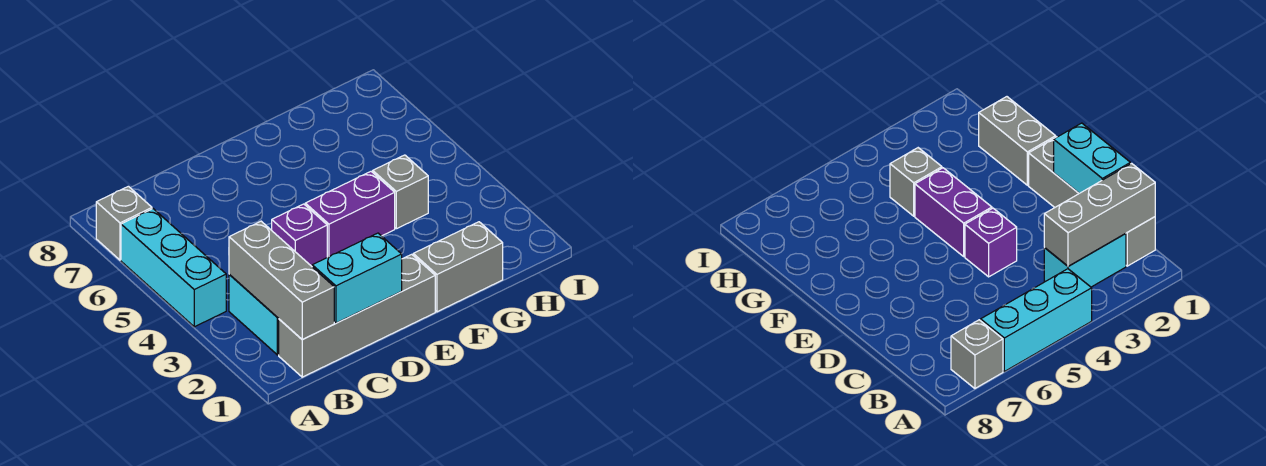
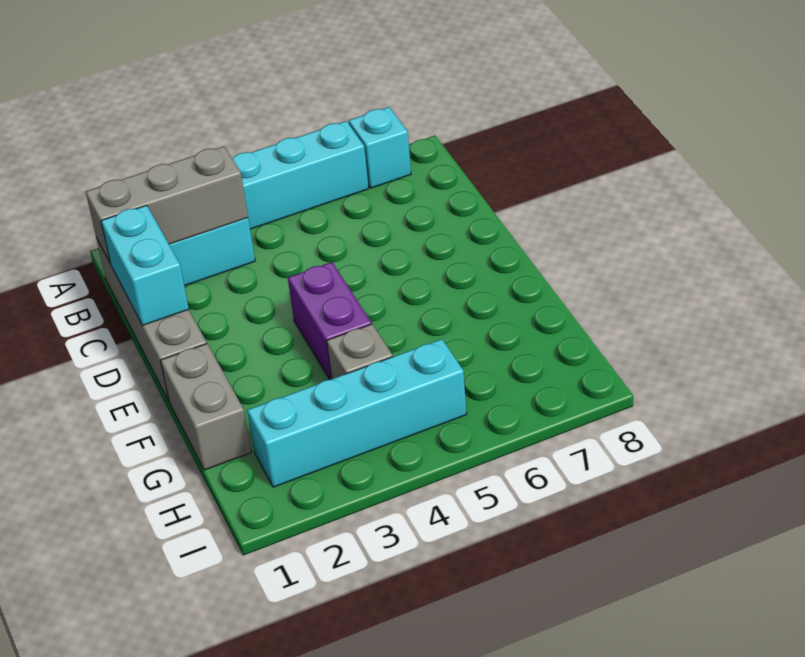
grey 1x1 brick [96,186,152,260] -> cyan 1x1 brick [349,107,411,188]
purple 1x1 brick [272,204,327,266] -> none
none -> cyan 1x4 brick [247,339,467,487]

